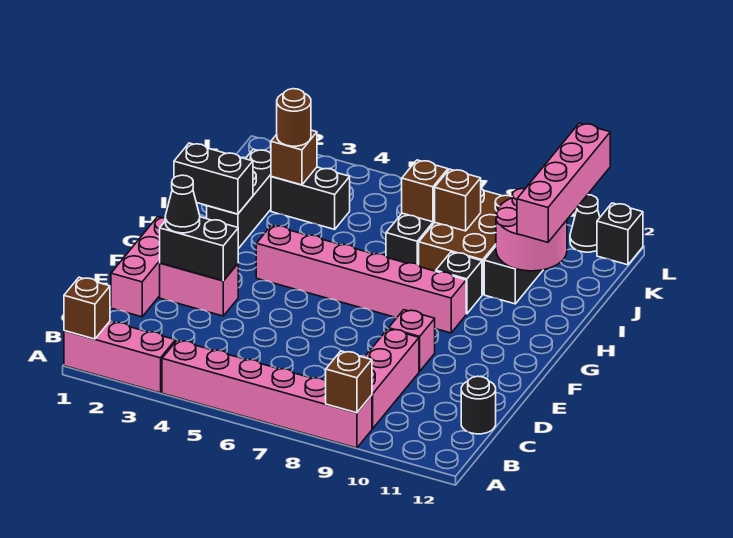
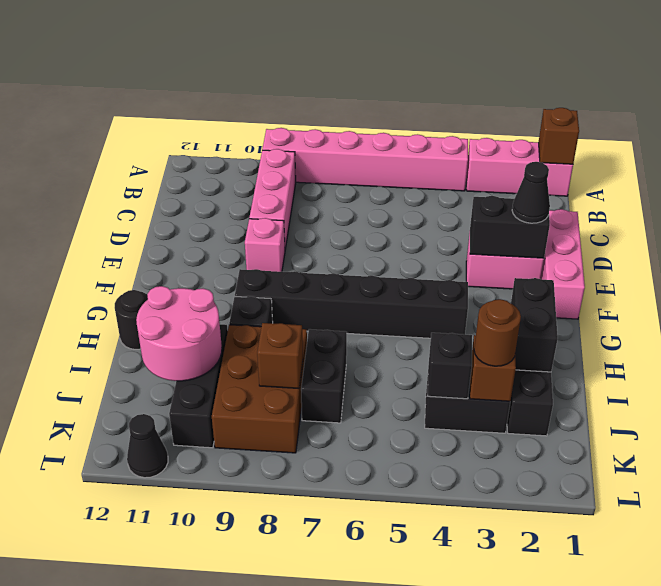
brown 1x1 brick [326,351,372,413] -> none
black 1x1 round brick [461,376,496,434] -> black 1x1 round brick moved to [115,290,148,349]
pink 1x6 brick [256,225,466,333] -> black 1x6 brick [235,269,468,338]
black 1x2 brick [174,143,253,214] -> black 1x2 brick turned to [511,278,558,372]
pink 1x4 brick [517,123,610,242] -> none
brown 1x1 brick [402,160,448,222] -> none
black 1x1 brick [597,203,643,265] -> black 1x1 brick moved to [428,333,472,399]

